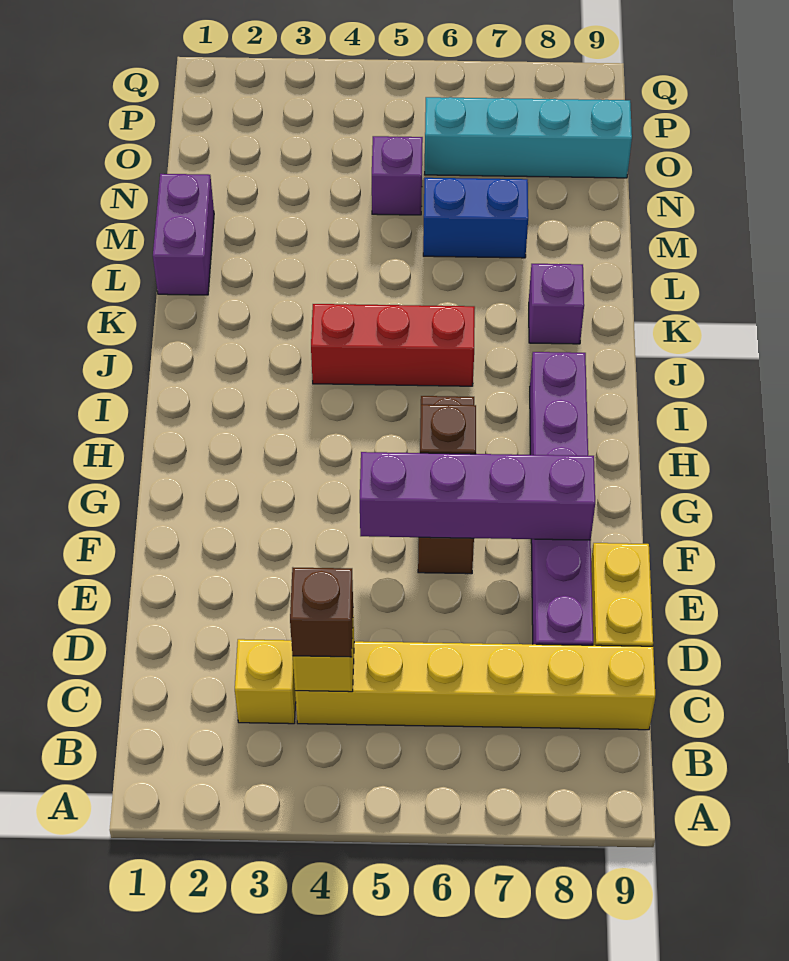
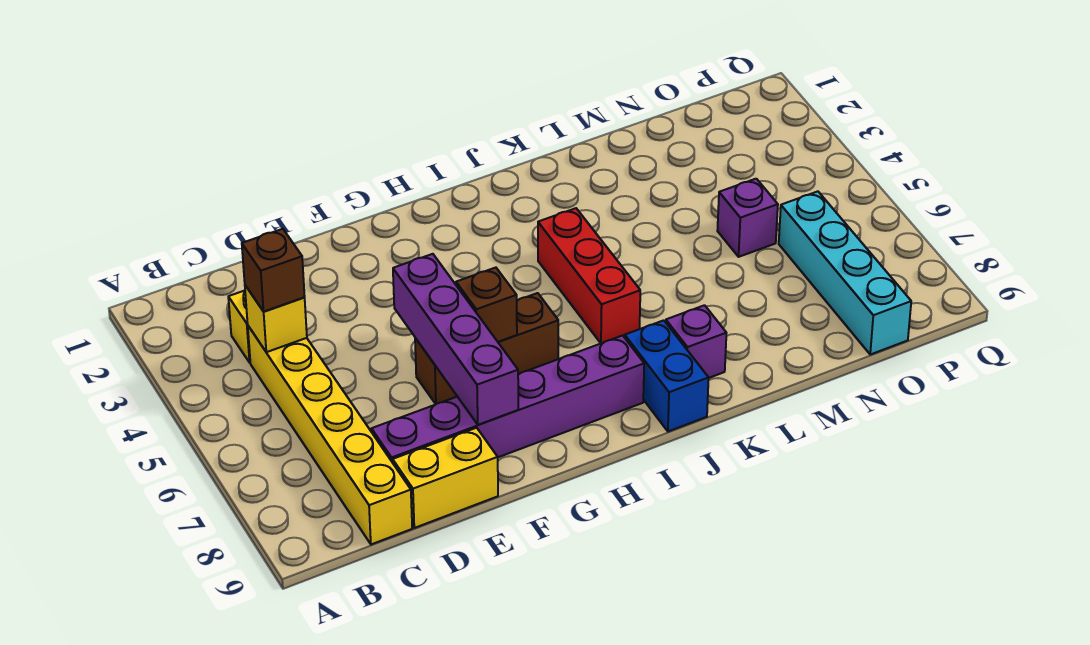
purple 1x2 brick [153,174,214,295] -> none
blue 1x2 brick [423,178,528,258] -> blue 1x2 brick moved to [625,320,709,431]

